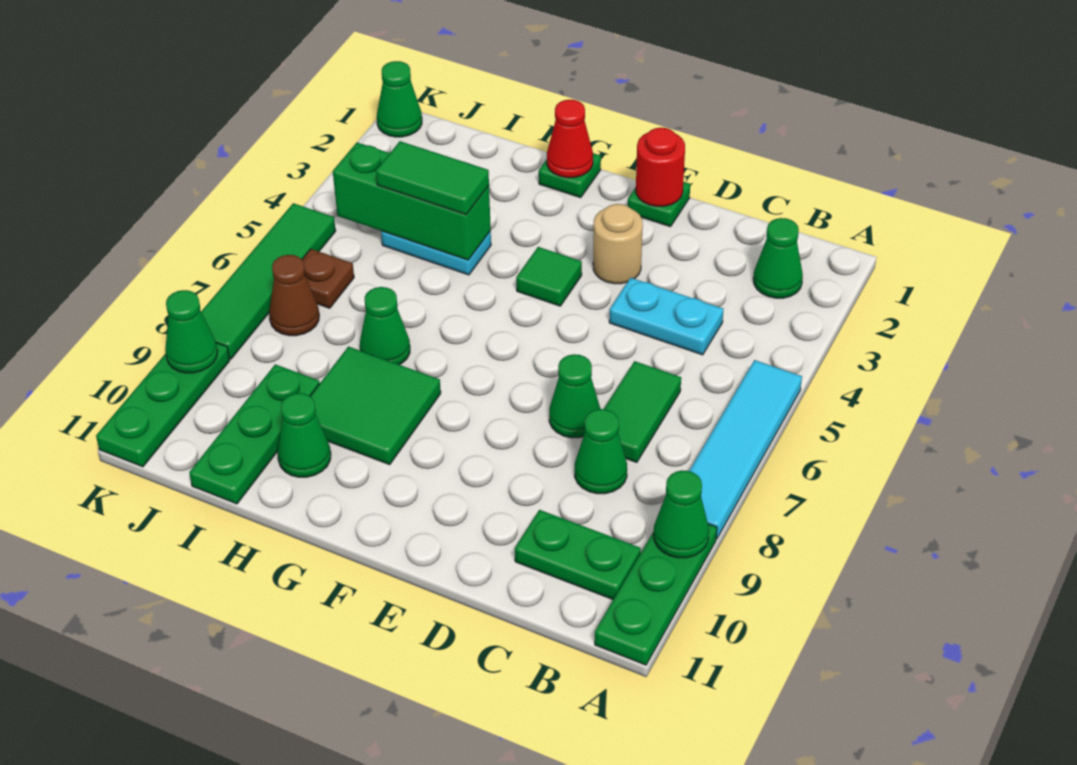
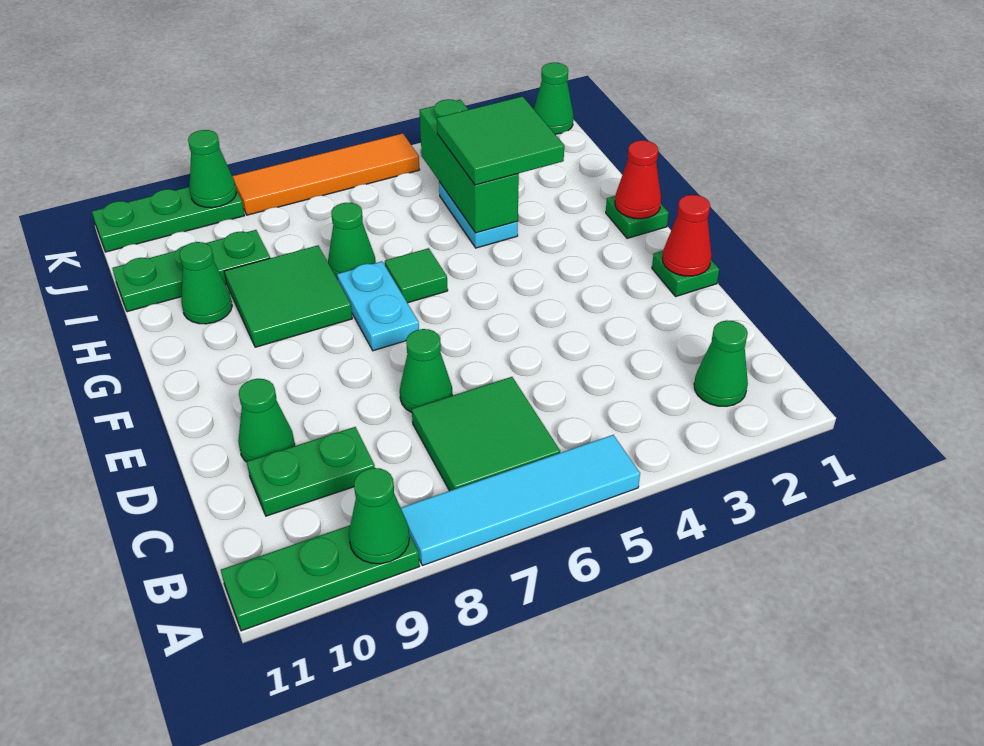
green 1x2 plate [515,510,641,599] -> green 1x2 plate turned to [247,427,375,516]
cyan 1x2 plate [609,278,723,355] -> cyan 1x2 plate moved to [337,261,419,351]
green 1x2 tile [604,361,681,463] -> green 2x2 tile [412,377,560,491]
green 1x1 cone [575,409,627,494] -> green 1x1 cone moved to [238,379,295,462]
red 1x1 round brick [636,128,685,206] -> red 1x1 cone [662,195,712,276]
tan 1x1 round brick [593,204,643,284] -> none
green 1x1 tile [516,247,582,306] -> green 1x1 tile moved to [385,248,448,303]
green 1x2 tile [376,141,489,215] -> green 2x2 tile [437,96,564,185]
brown 1x1 plate [302,249,354,308] -> none
brown 1x1 cone [269,255,319,336] -> none
green 1x4 tile [201,203,336,359] -> orange 1x4 tile [232,133,420,215]

